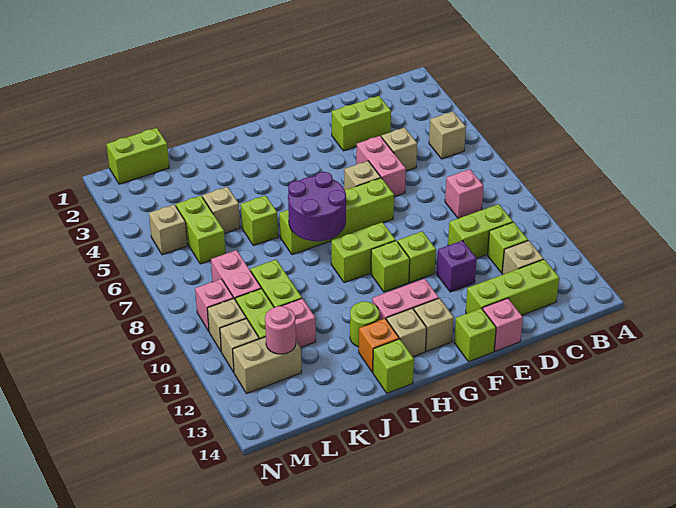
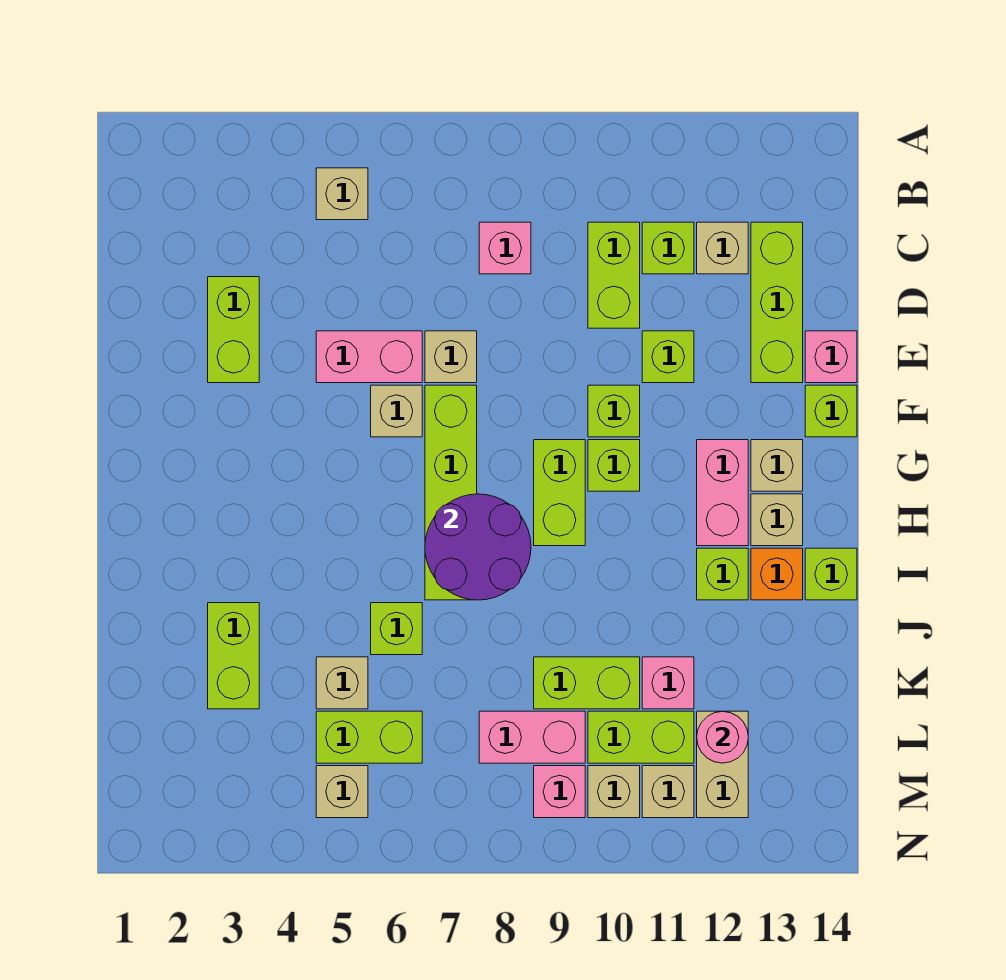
tan 1x1 brick [381,128,417,171] -> tan 1x1 brick moved to [425,331,477,383]
purple 1x1 brick [437,241,477,292] -> lime 1x1 brick [642,331,694,383]
lime 1x1 round brick [350,301,379,347] -> lime 1x1 brick [697,548,748,600]
lime 1x2 brick [106,128,169,184] -> lime 1x2 brick moved to [208,603,259,709]

